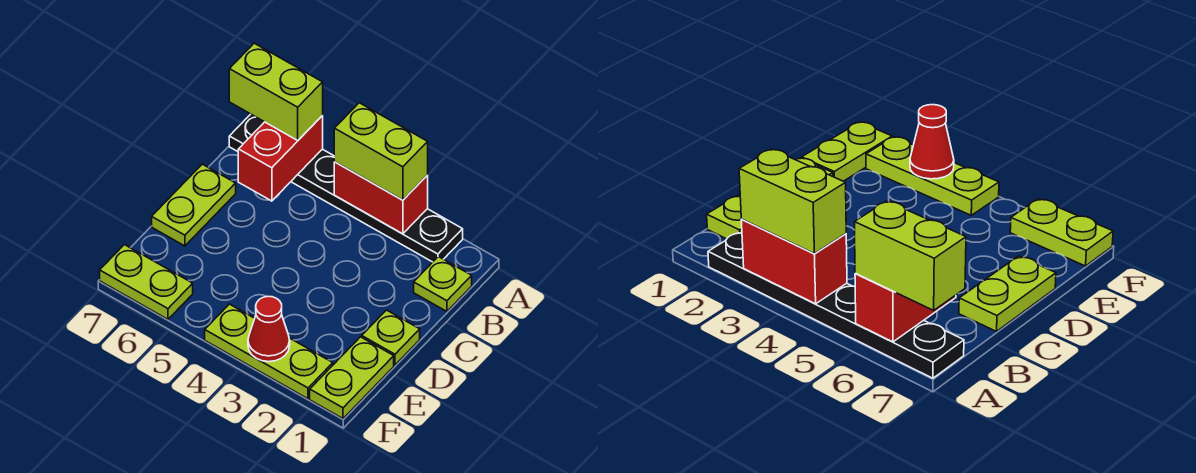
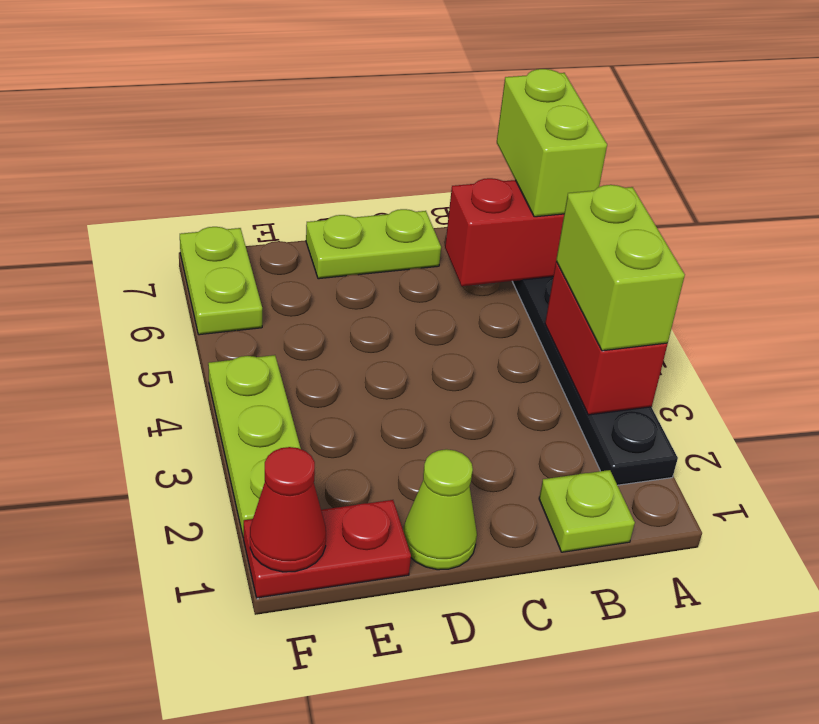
lime 1x1 plate [362,310,420,365] -> lime 1x1 cone [403,449,477,570]
lime 1x2 plate [310,337,394,418] -> red 1x2 plate [244,500,411,598]
red 1x1 cone [248,296,290,362] -> red 1x1 cone moved to [250,447,326,572]

